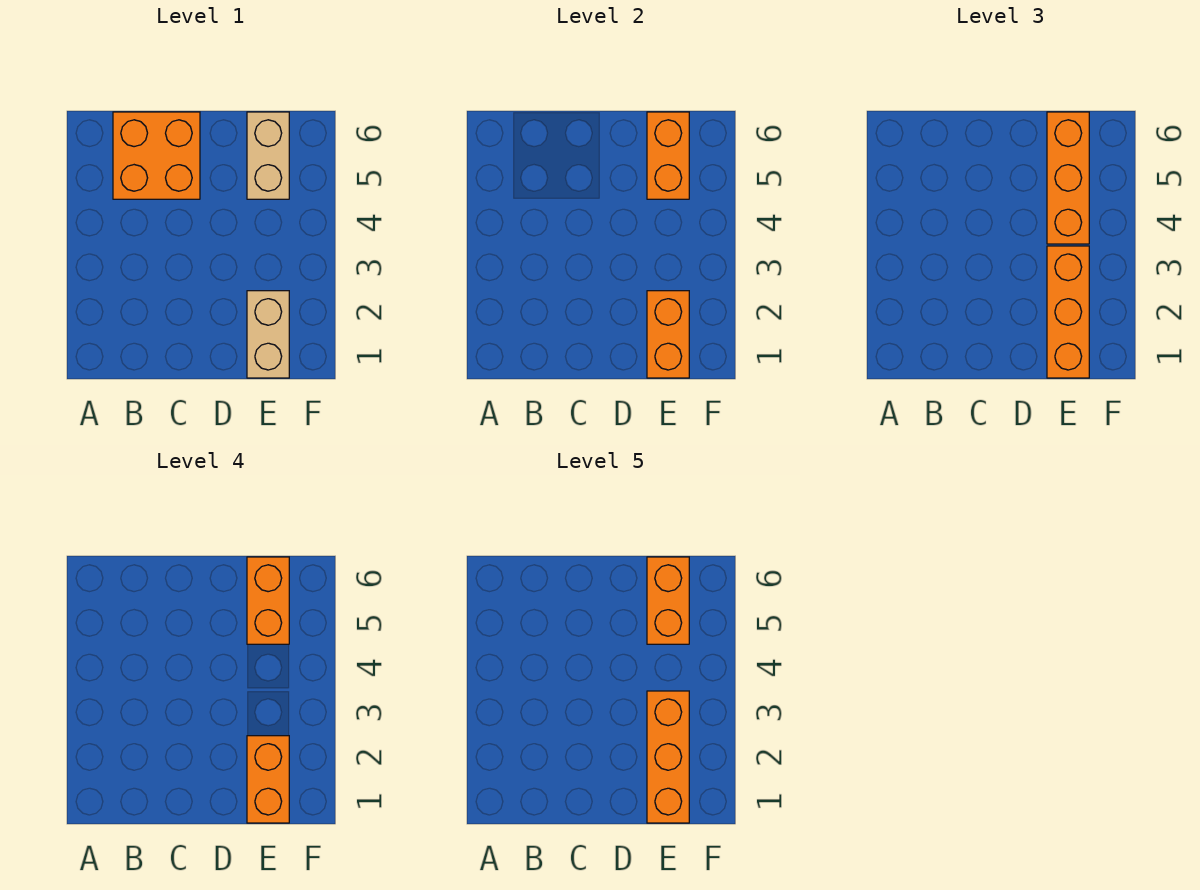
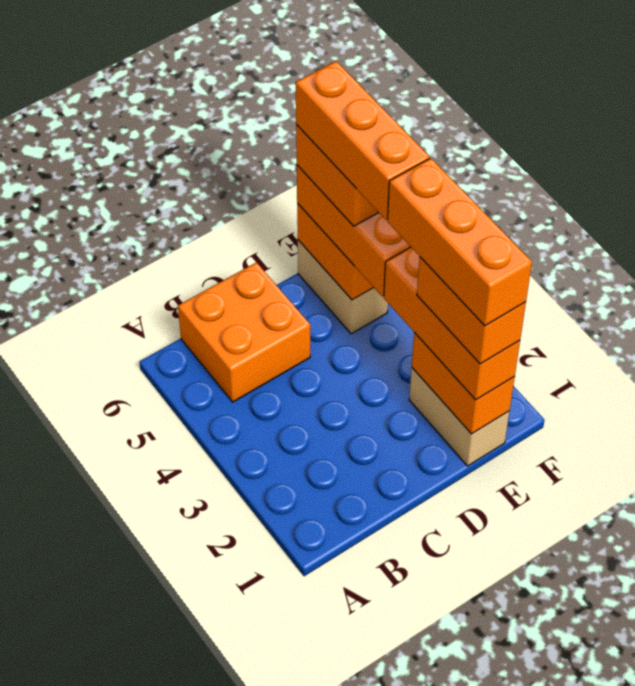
orange 1x2 brick [647,557,689,644] -> orange 1x3 brick [296,61,429,220]

